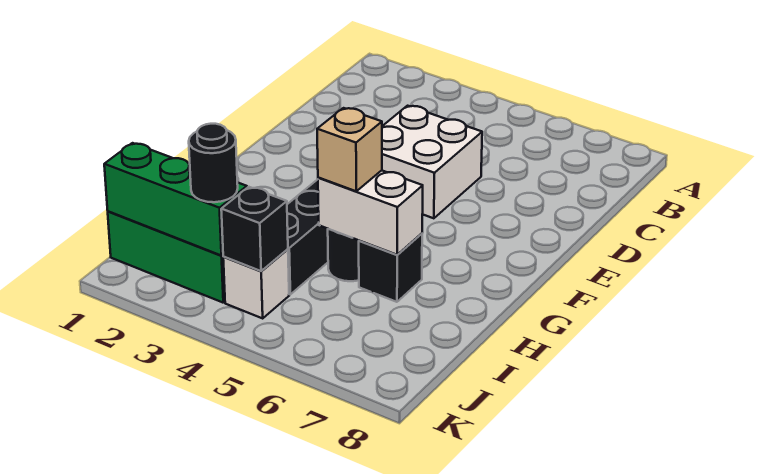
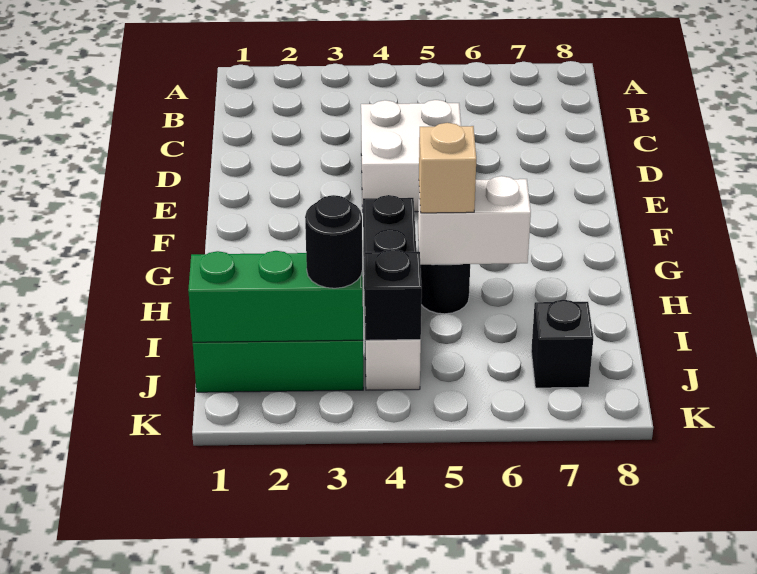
black 1x1 brick [359,234,422,302] -> black 1x1 brick moved to [531,300,593,388]

